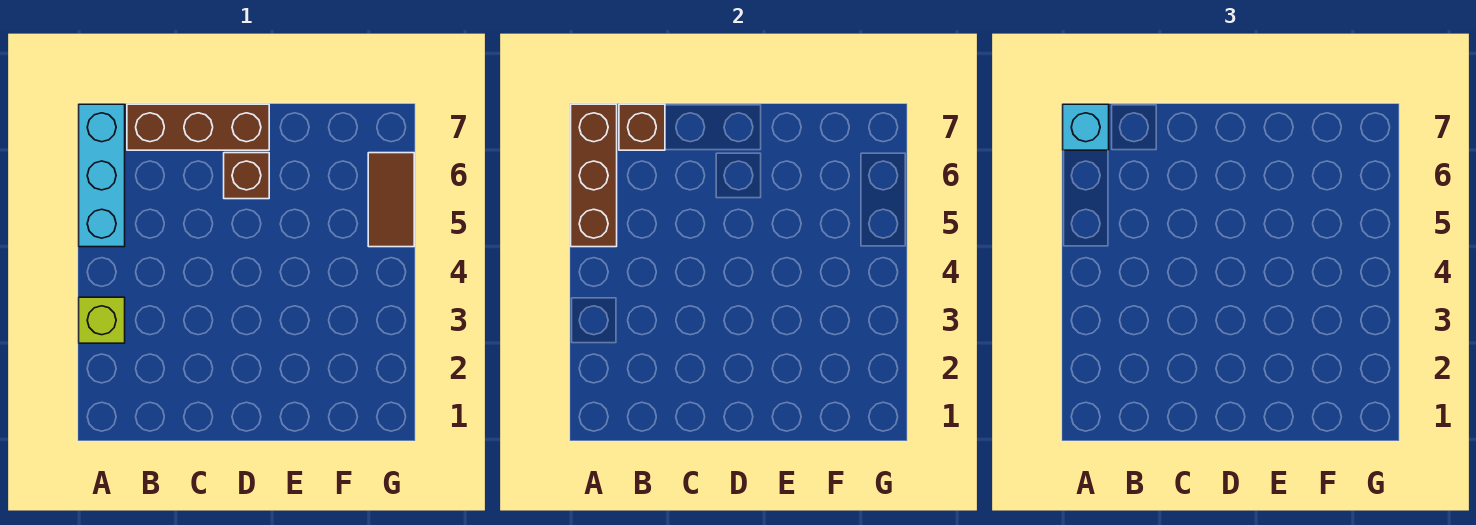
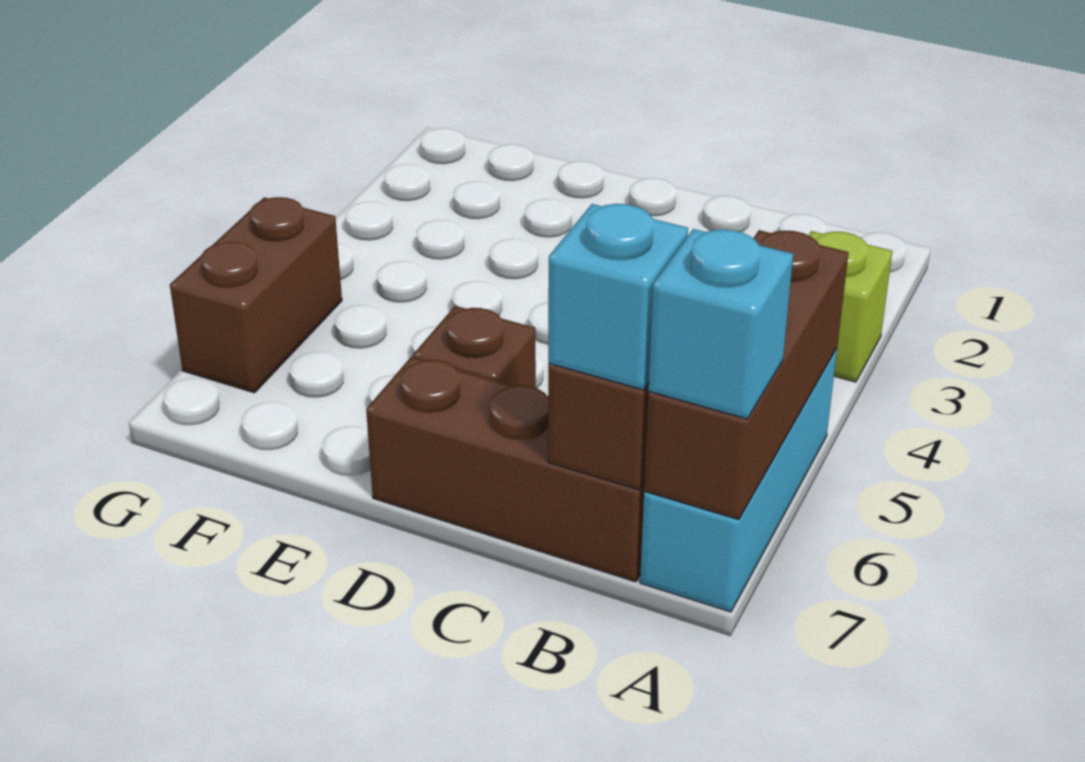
none -> cyan 1x1 brick [548,204,688,390]
brown 1x2 tile [368,153,414,247] -> brown 1x2 brick [170,197,342,393]

